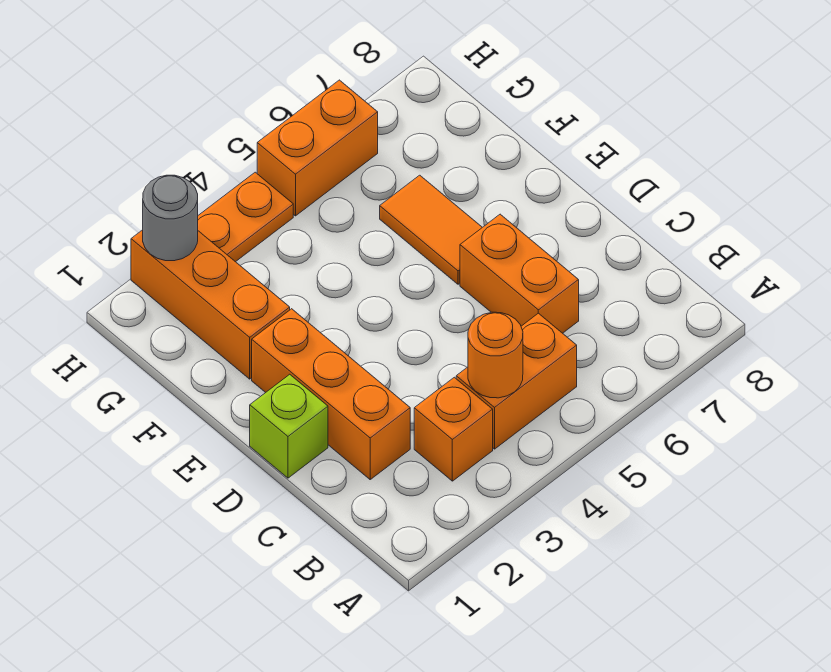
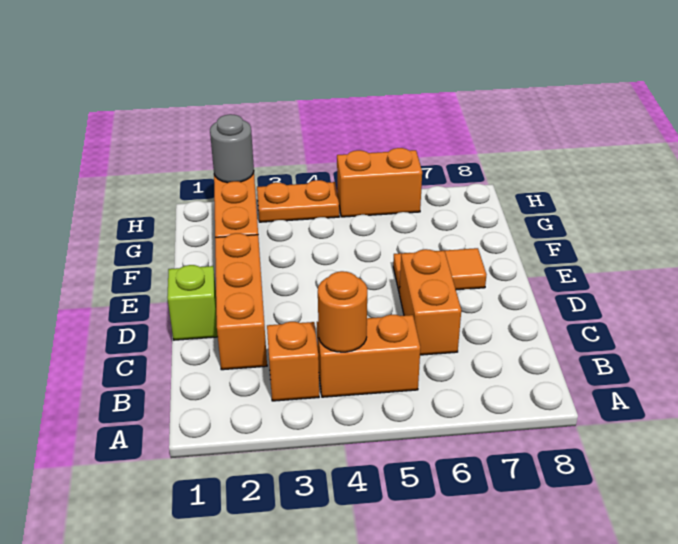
orange 1x2 tile [380,175,482,284] -> orange 1x2 tile turned to [393,248,486,293]

